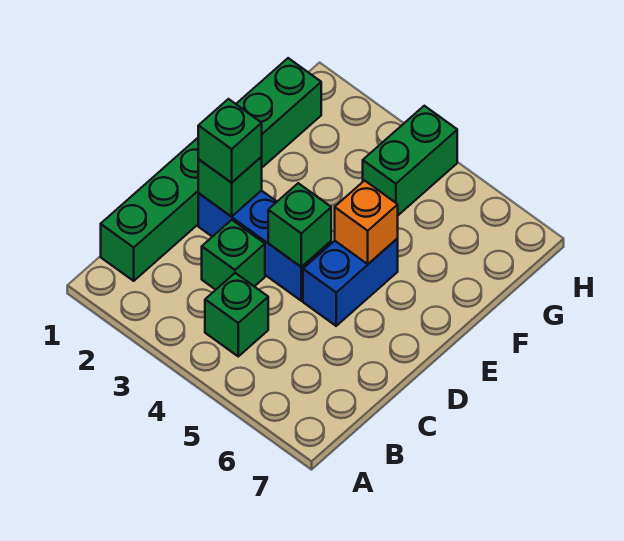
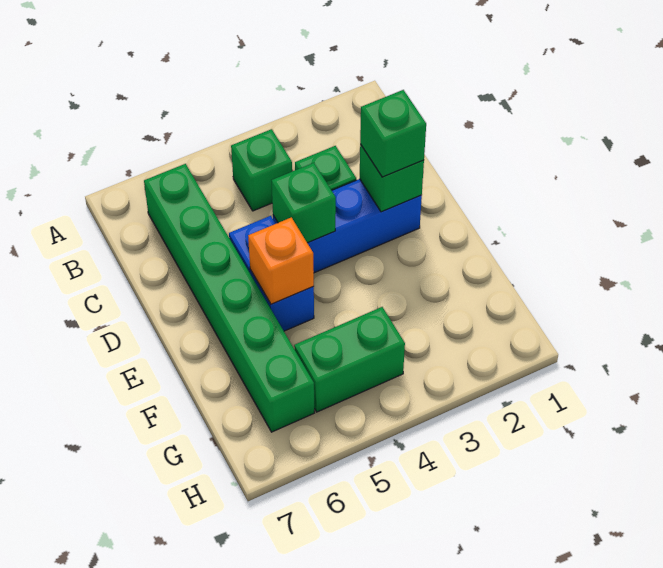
green 1x6 brick [101,58,321,281] -> green 1x6 brick moved to [144,164,314,432]
green 1x2 brick [363,106,457,215] -> green 1x2 brick turned to [294,307,405,412]

